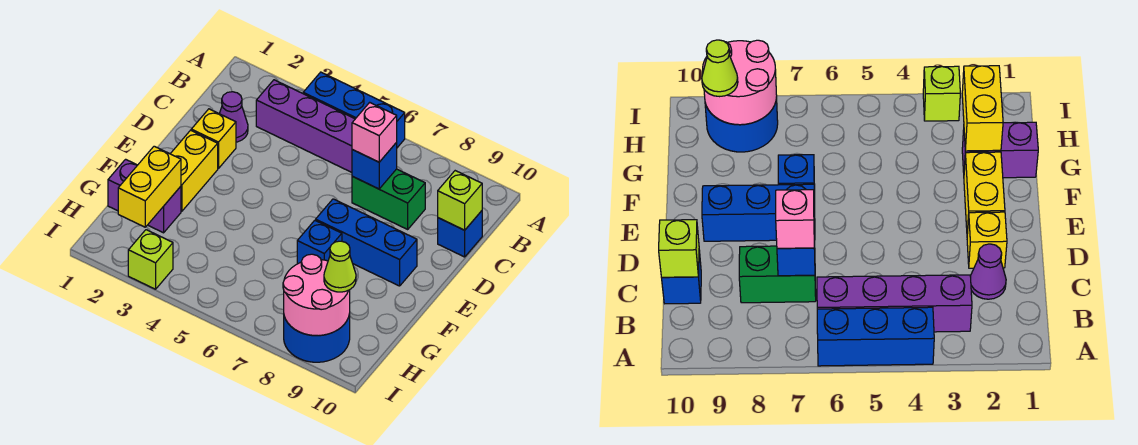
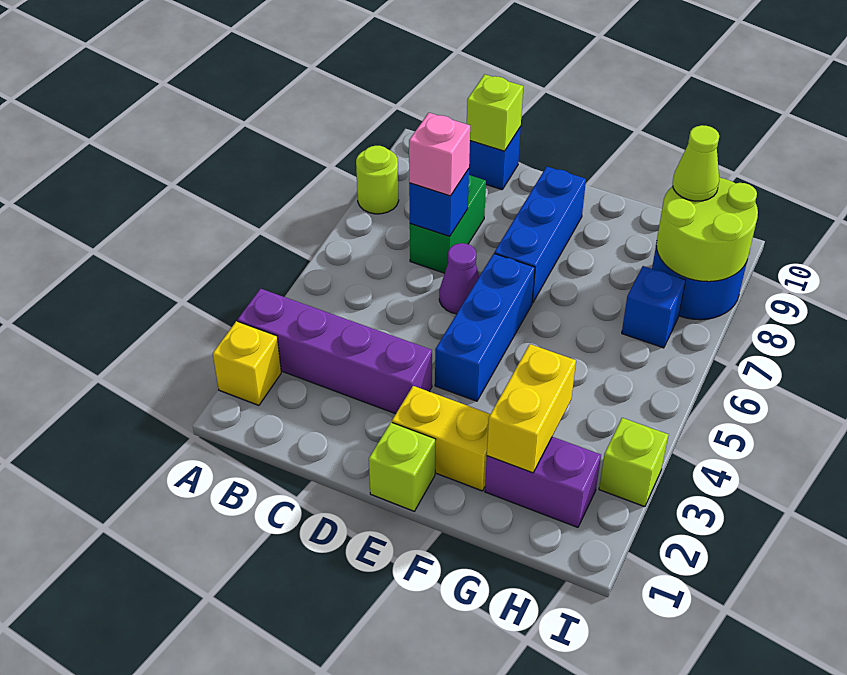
blue 1x3 brick [303,72,405,148] -> blue 1x3 brick moved to [435,254,535,401]
none -> lime 1x1 round brick [356,146,399,214]
purple 1x4 brick [256,80,355,172] -> purple 1x4 brick turned to [238,289,432,414]
purple 1x1 cone [219,92,248,142] -> purple 1x1 cone moved to [439,243,479,314]
yellow 1x1 brick [191,109,236,169] -> yellow 1x1 brick moved to [213,321,281,405]
none -> lime 1x1 brick [369,422,436,511]
blue 1x1 brick [297,220,342,264] -> blue 1x1 brick moved to [622,266,686,348]
purple 1x2 brick [108,159,181,233] -> purple 1x2 brick turned to [485,437,601,527]
yellow 1x2 brick [118,146,181,227] -> yellow 1x2 brick turned to [487,344,576,473]
pink 2x2 round brick [283,254,350,336] -> lime 2x2 round brick [656,178,758,282]

